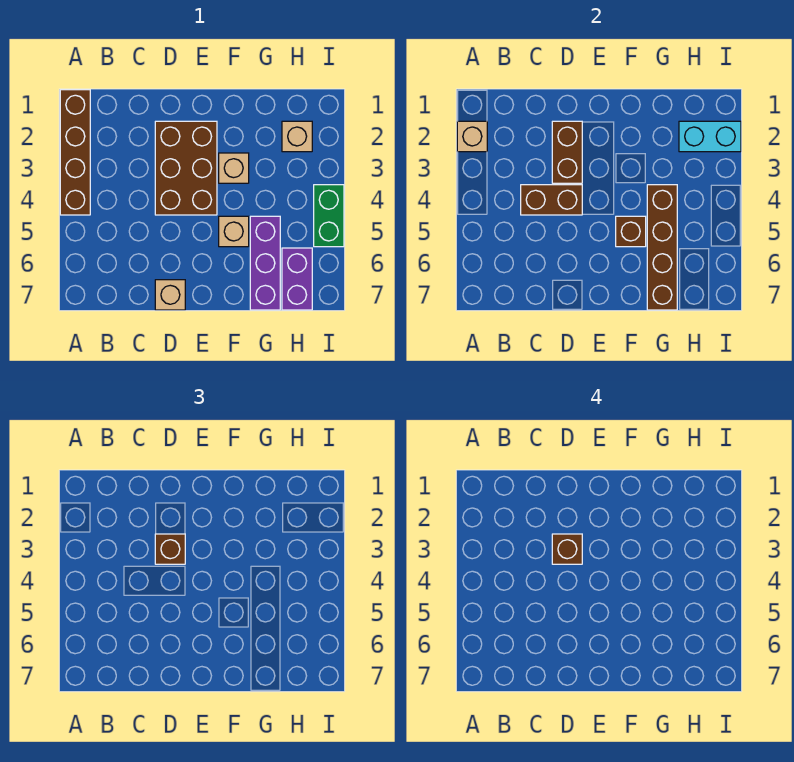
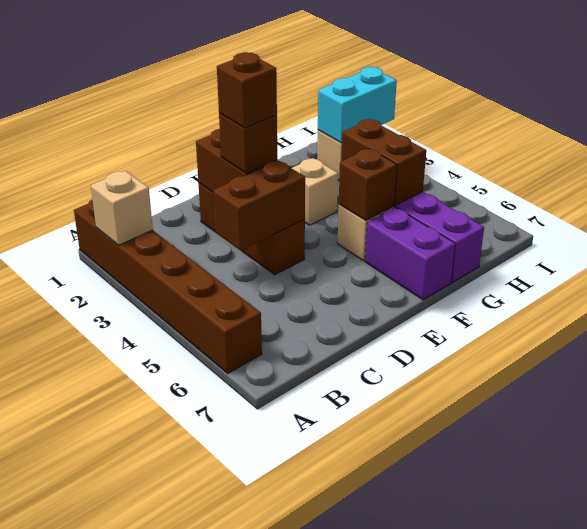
brown 1x4 brick [60,90,90,215] -> brown 1x6 brick [74,200,262,373]
brown 2x3 brick [155,121,217,215] -> brown 1x3 brick [198,183,305,275]
tan 1x1 brick [155,280,185,310] -> none
brown 1x4 brick [647,185,677,310] -> brown 1x2 brick [341,119,426,205]
purple 1x2 brick [282,248,312,310] -> purple 1x2 brick moved to [365,207,455,300]
green 1x2 brick [314,185,344,247] -> none

